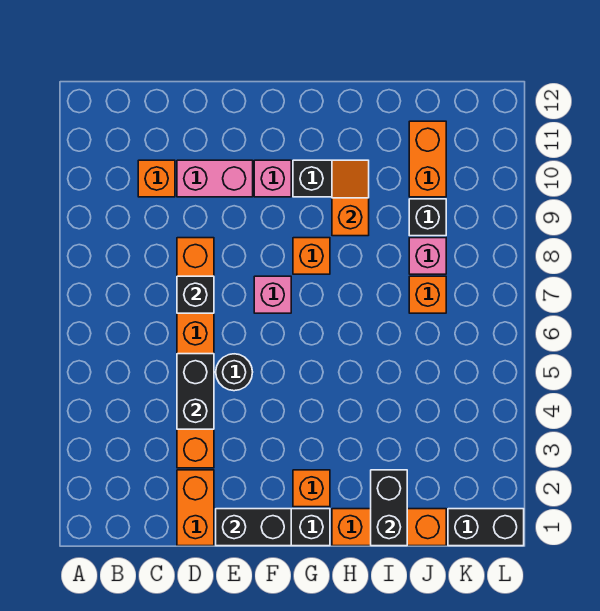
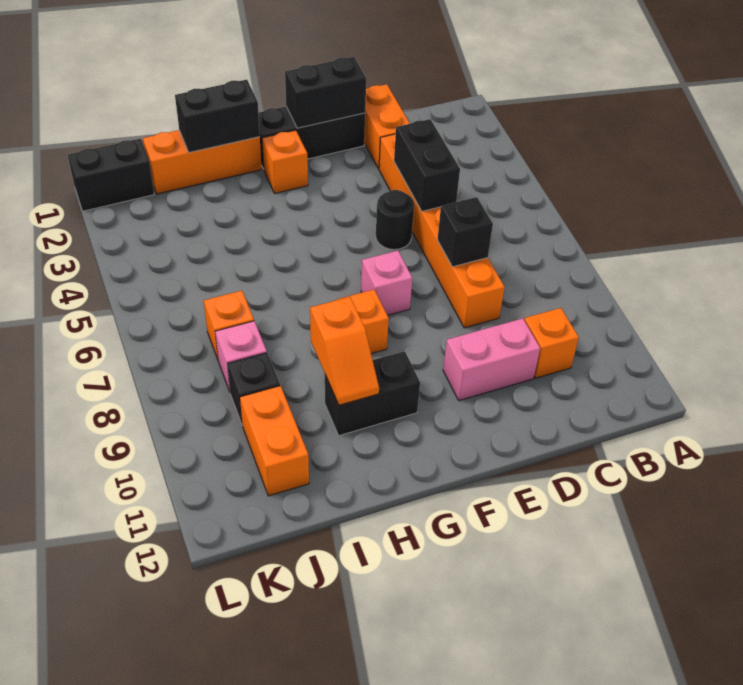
pink 1x1 brick [254,160,291,197] -> none
black 1x2 brick [371,470,407,546] -> black 1x2 brick turned to [175,80,260,153]

